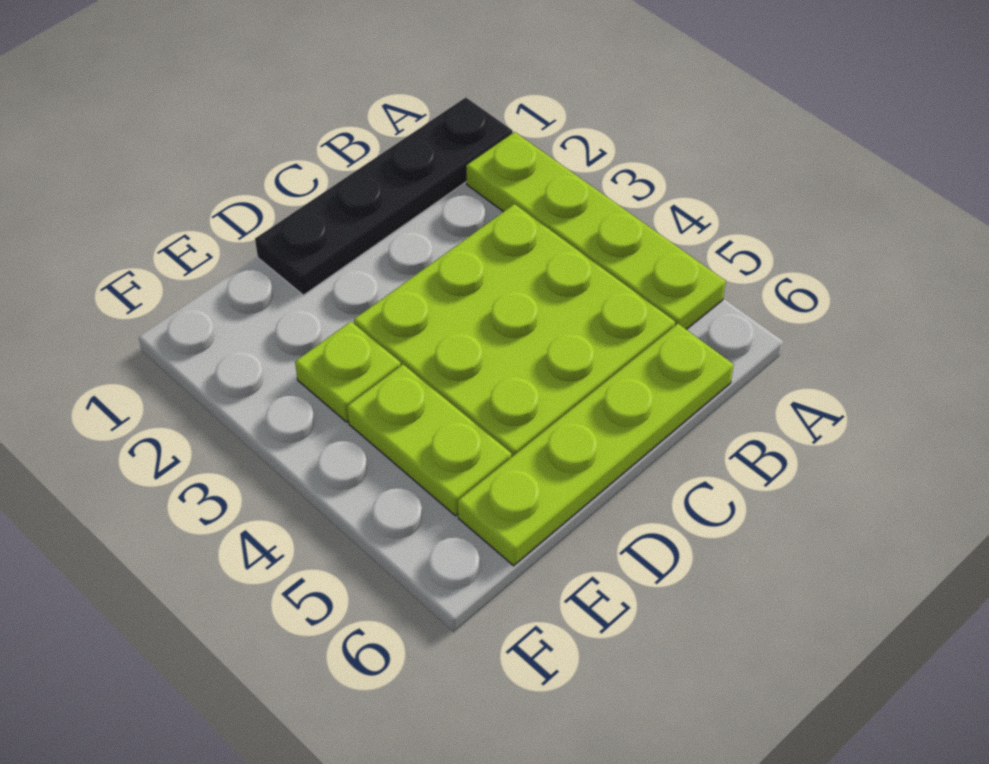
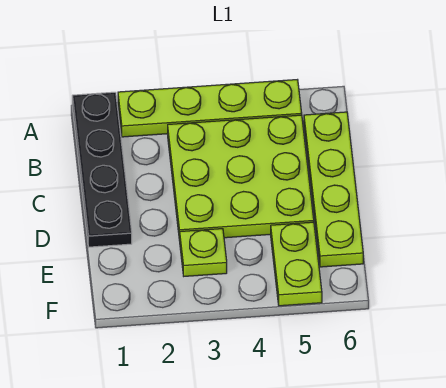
lime 1x2 plate [347,365,511,516] -> lime 1x2 plate turned to [271,222,322,306]

